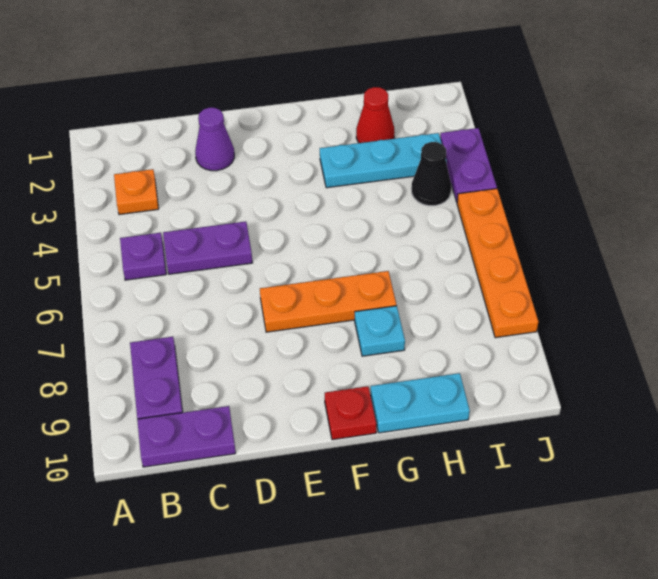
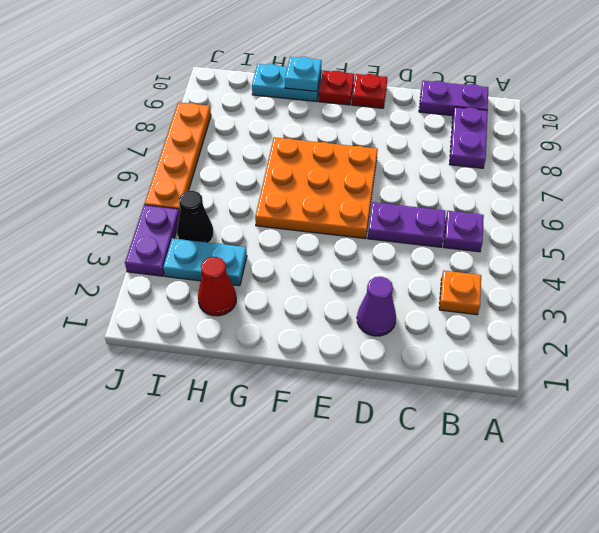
orange 1x3 plate [260,271,396,332] -> orange 3x3 plate [255,137,378,239]
none -> red 1x1 plate [352,74,387,108]
cyan 1x3 plate [320,133,447,188] -> cyan 1x2 plate [163,238,247,286]
cyan 1x1 plate [355,306,405,356] -> cyan 1x1 plate moved to [285,57,322,91]

